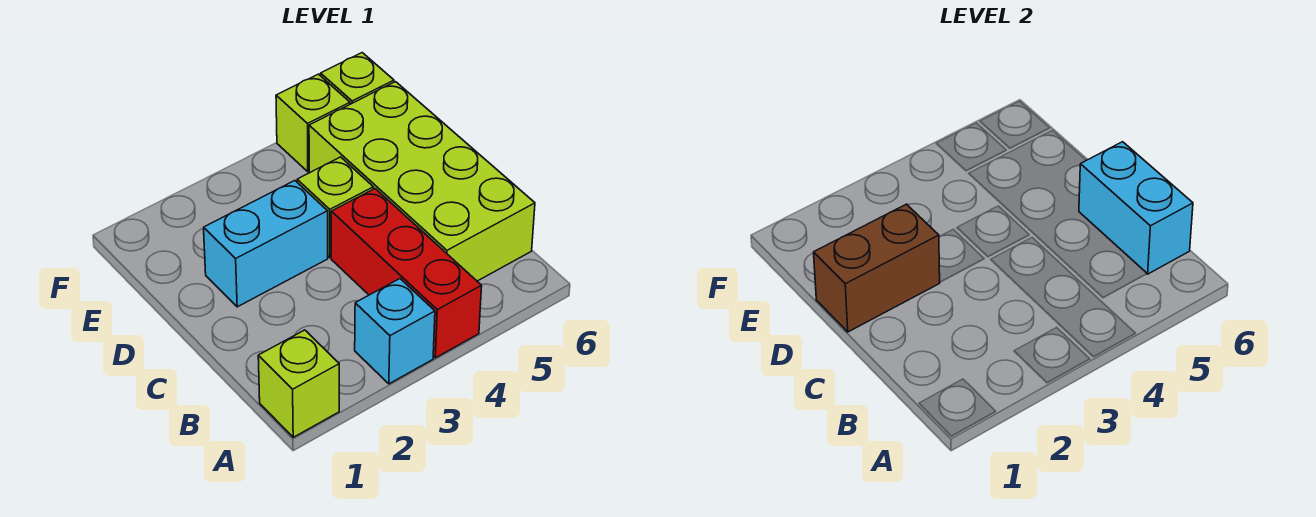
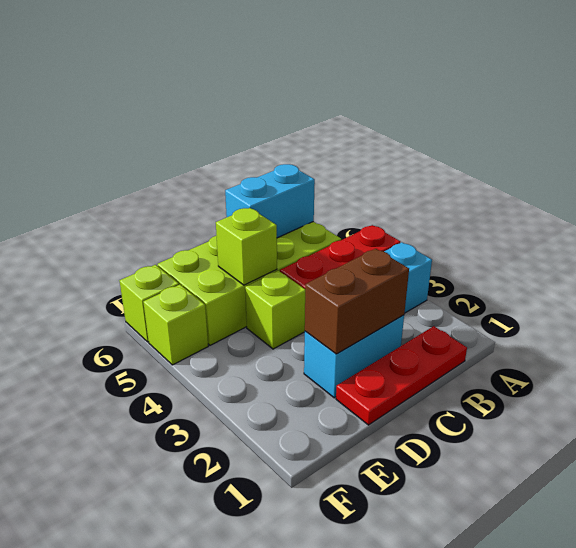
lime 1x1 brick [258,330,339,437] -> lime 1x1 brick moved to [216,208,277,285]
none -> red 1x3 plate [336,326,467,425]
brown 1x2 brick [814,204,940,332] -> brown 1x2 brick turned to [305,249,409,354]
cyan 1x2 brick [204,181,328,307] -> cyan 1x2 brick turned to [304,315,404,398]

